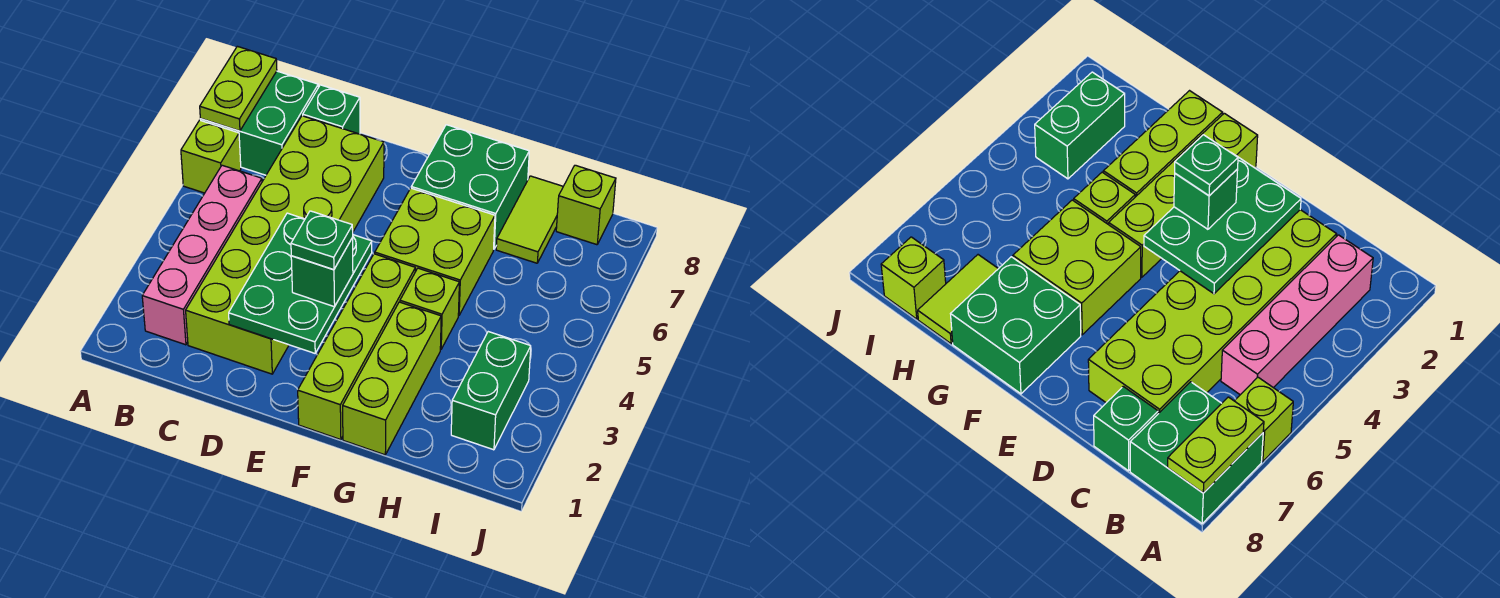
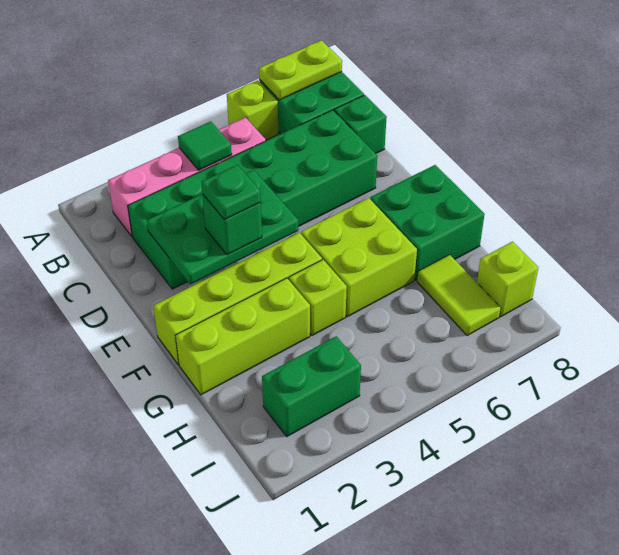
none -> green 1x1 tile [178,121,232,170]
lime 2x6 brick [186,116,384,374] -> green 2x6 brick [128,110,377,289]
lime 1x2 tile [496,176,563,263] -> lime 1x2 tile turned to [417,255,501,336]

